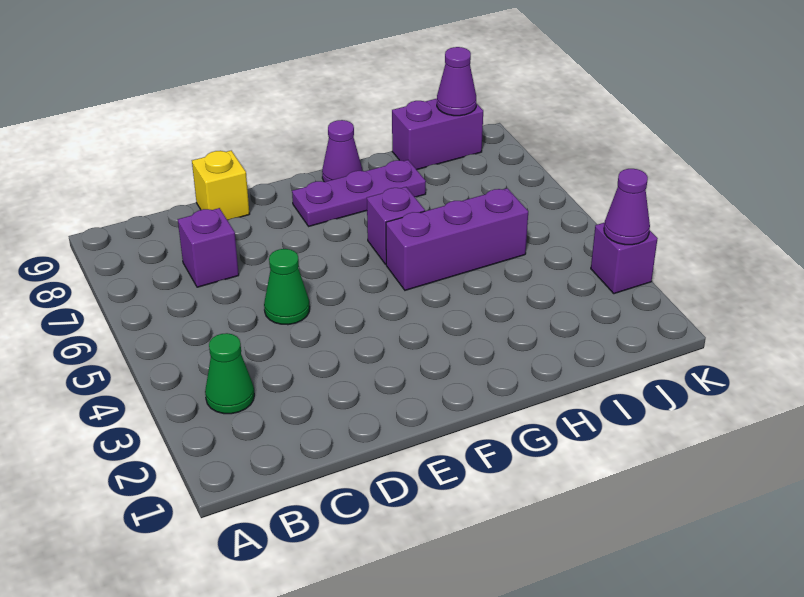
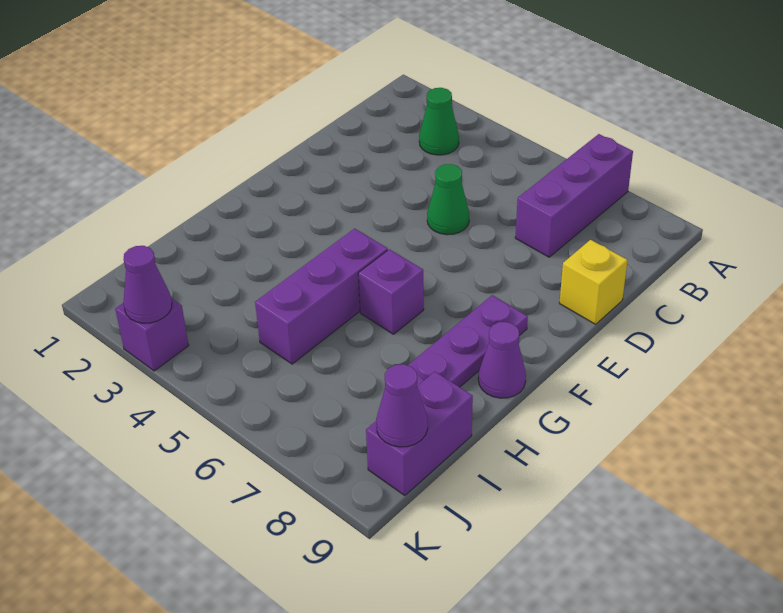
purple 1x1 brick [178,208,239,287] -> purple 1x3 brick [515,134,633,257]

